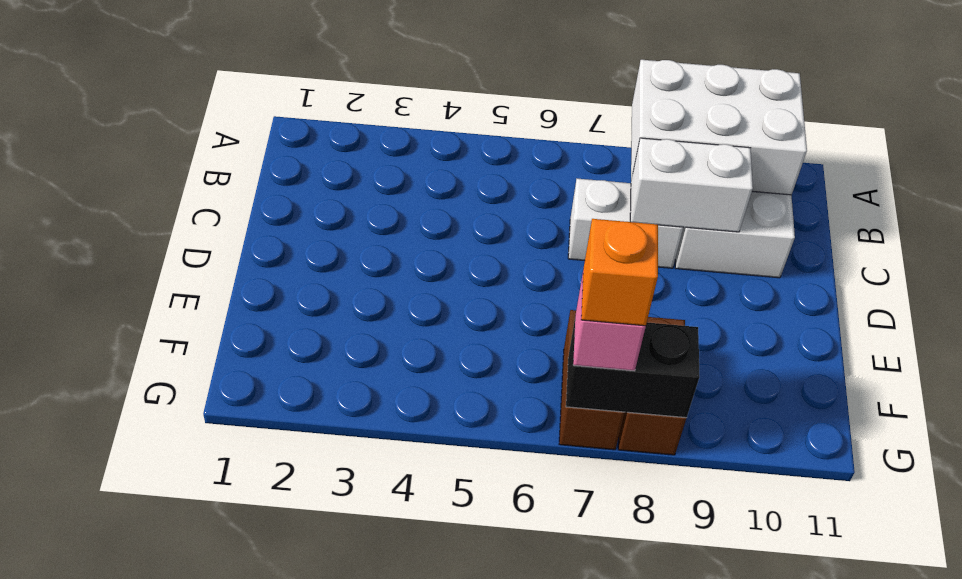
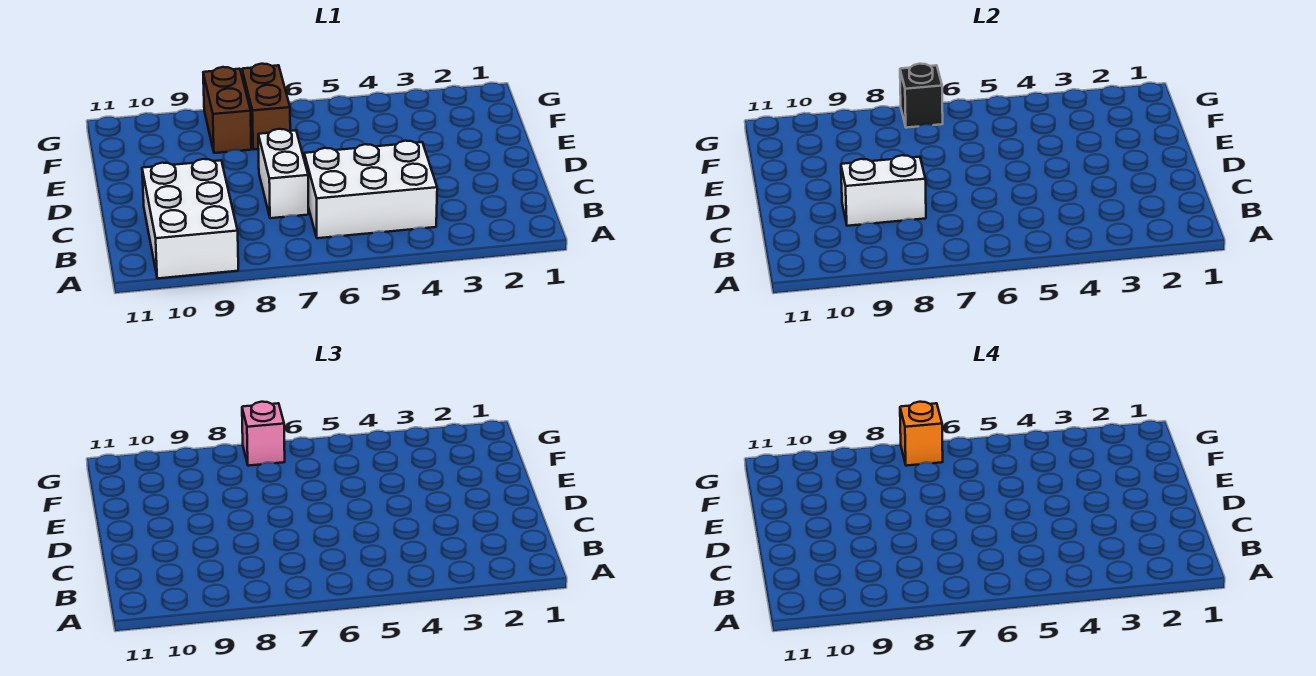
white 2x3 brick [631,60,807,195] -> white 2x3 brick moved to [304,141,437,238]
white 1x2 brick [568,179,683,268] -> white 1x2 brick turned to [258,129,308,218]
black 1x2 brick [566,321,700,418] -> black 1x1 brick [900,64,943,128]

